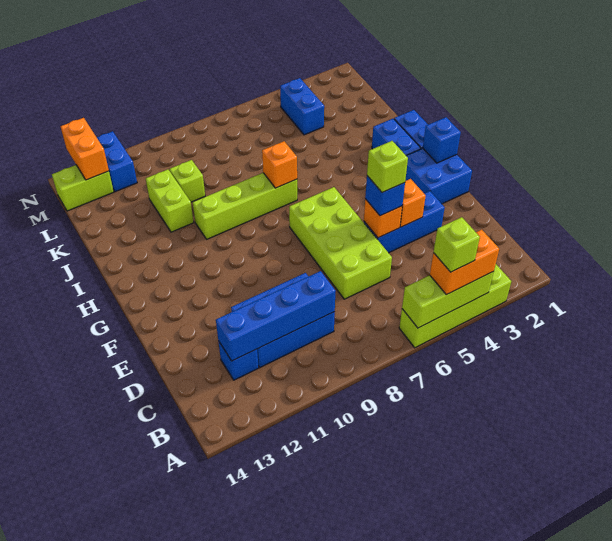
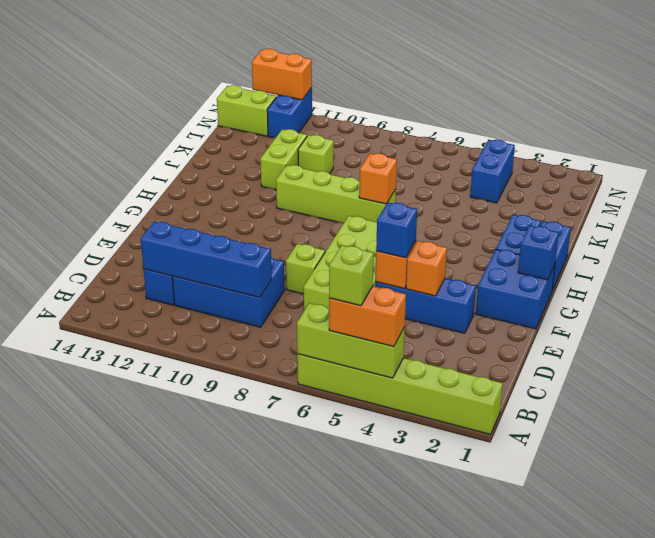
lime 1x4 brick [399,265,511,348] -> lime 1x6 brick [297,354,503,435]
lime 1x1 brick [367,141,408,192] -> lime 1x1 brick moved to [286,244,325,294]
orange 1x2 brick [61,118,109,180] -> orange 1x2 brick turned to [252,49,312,100]

